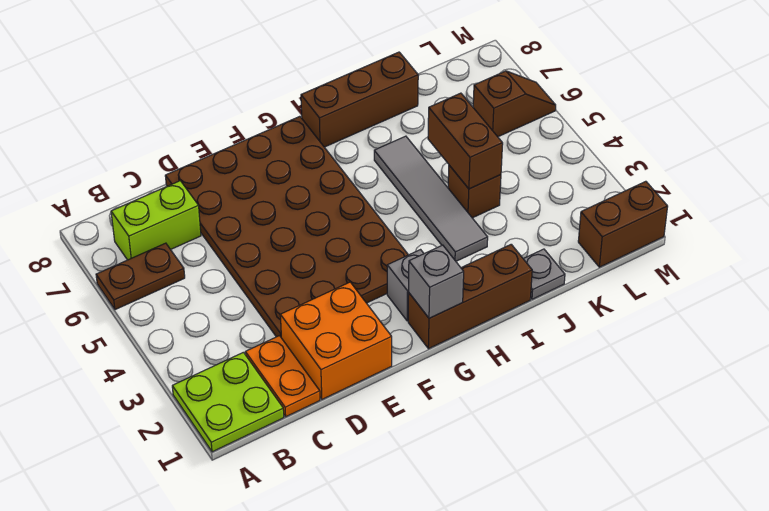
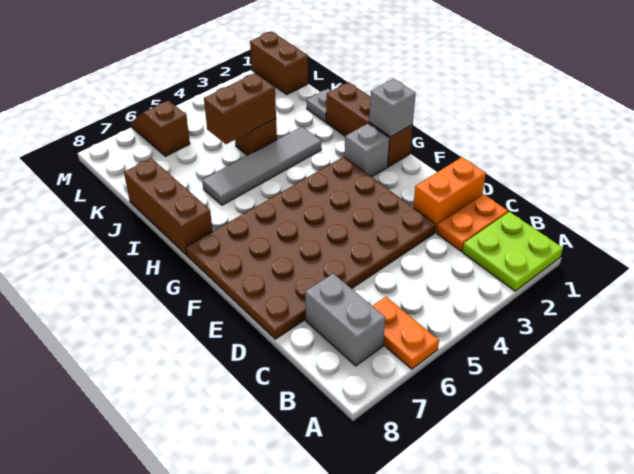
brown 1x2 plate [96,243,185,310] -> orange 1x2 plate [373,297,439,369]
lime 1x2 brick [111,181,201,260] -> grey 1x2 brick [305,274,385,366]
orange 2x2 brick [280,282,392,399] -> orange 1x2 brick [413,157,486,232]

